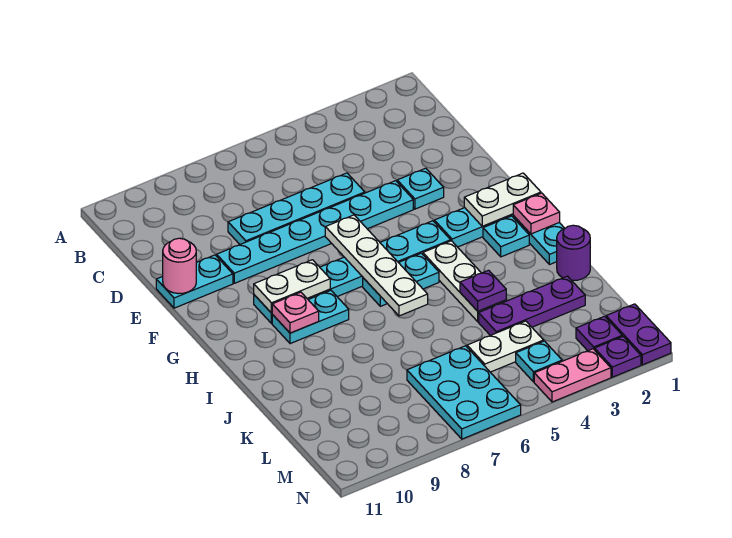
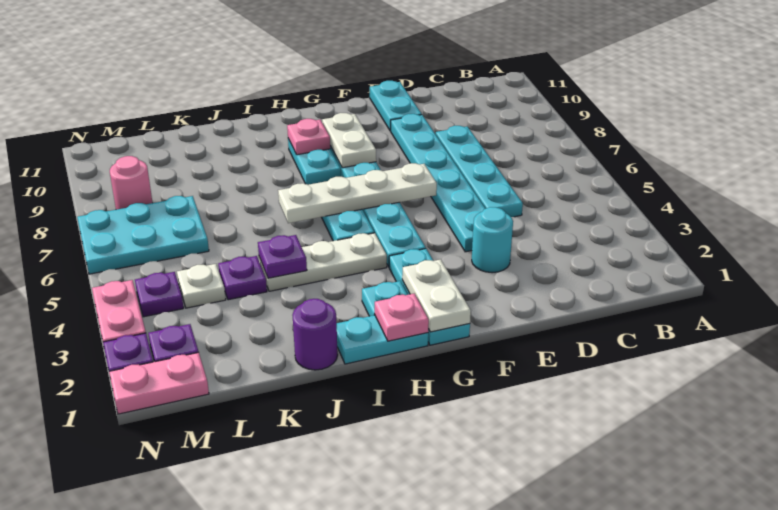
cyan 1x1 plate [397,168,444,209] -> cyan 1x1 round brick [472,207,513,273]
pink 1x1 round brick [163,238,196,294] -> pink 1x1 round brick moved to [110,156,152,210]
purple 1x3 plate [479,276,585,335] -> purple 1x1 plate [218,256,267,300]
white 1x2 plate [467,321,544,372] -> white 1x1 plate [177,264,226,308]
purple 1x2 plate [606,304,671,365] -> pink 1x2 plate [109,352,209,414]
cyan 1x1 plate [516,341,562,382] -> purple 1x1 plate [135,272,184,317]

